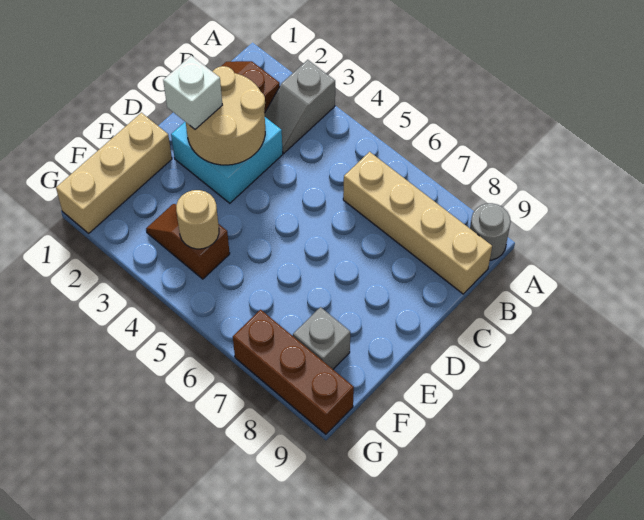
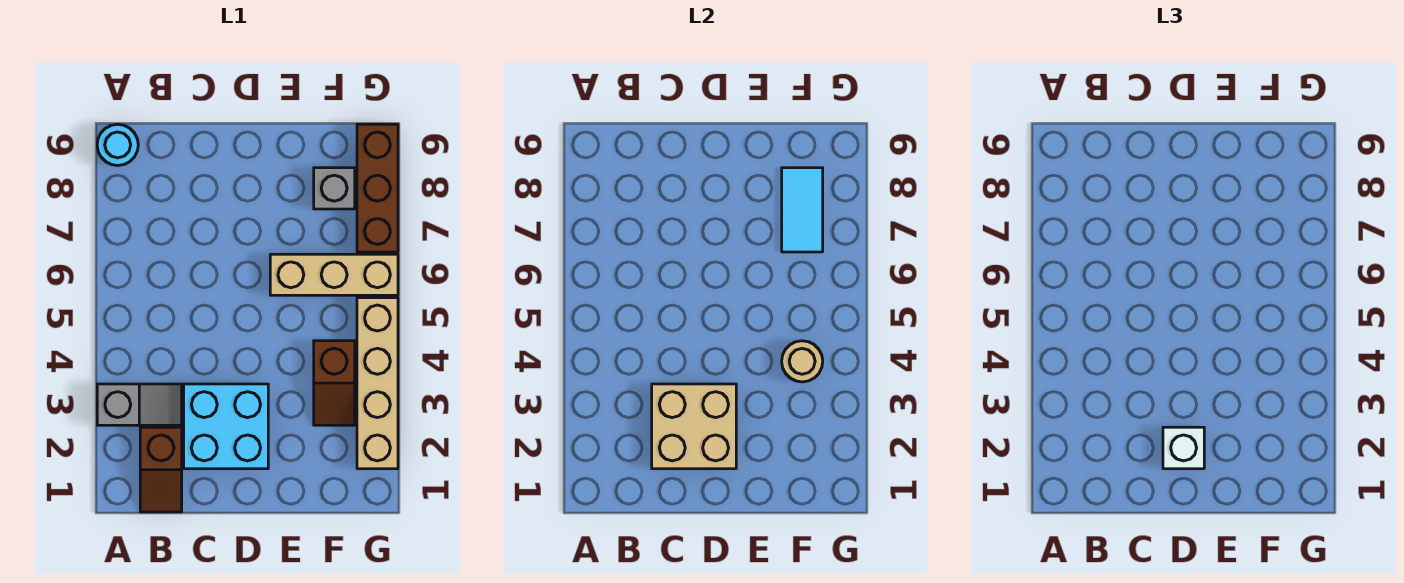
grey 1x1 round brick [470,203,511,260] -> cyan 1x1 round brick [97,124,138,166]
tan 1x4 brick [343,152,492,294] -> tan 1x4 brick moved to [357,298,398,469]
tan 2x2 round brick [186,66,265,165] -> tan 2x2 brick [652,384,736,469]
tan 1x3 brick [56,113,172,233] -> tan 1x3 brick moved to [270,254,398,295]
none -> cyan 1x2 tile [782,168,823,252]

